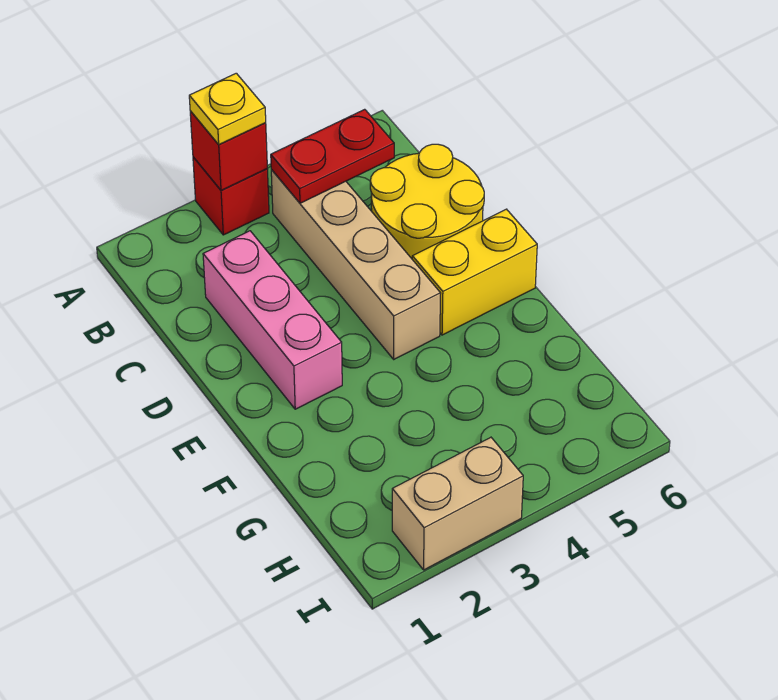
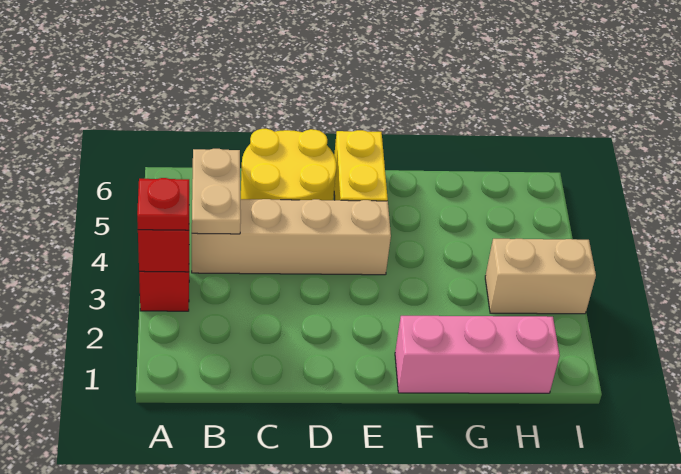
yellow 1x1 plate [189,73,266,144] -> red 1x1 plate [137,178,189,230]
red 1x2 plate [271,109,394,203] -> tan 1x2 plate [192,149,241,234]
pink 1x3 brick [203,231,342,409] -> pink 1x3 brick moved to [395,316,560,393]
tan 1x2 brick [392,437,523,570] -> tan 1x2 brick turned to [485,239,596,314]

